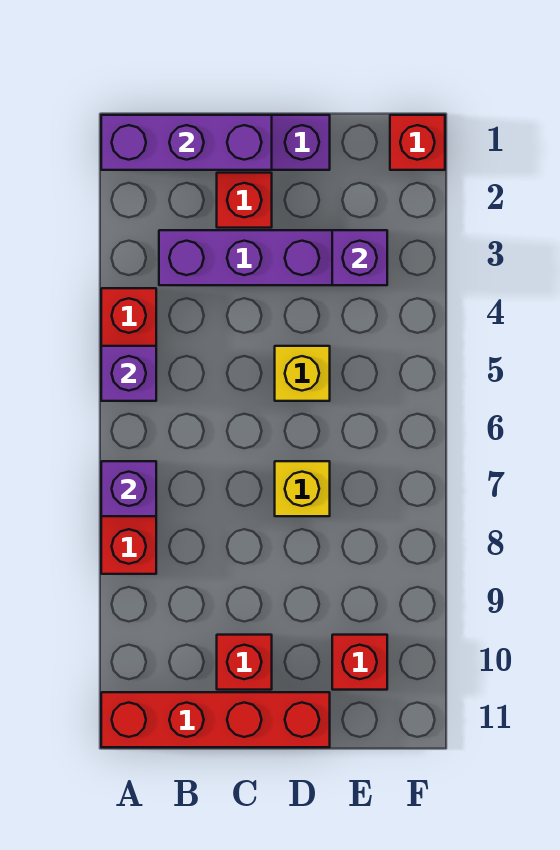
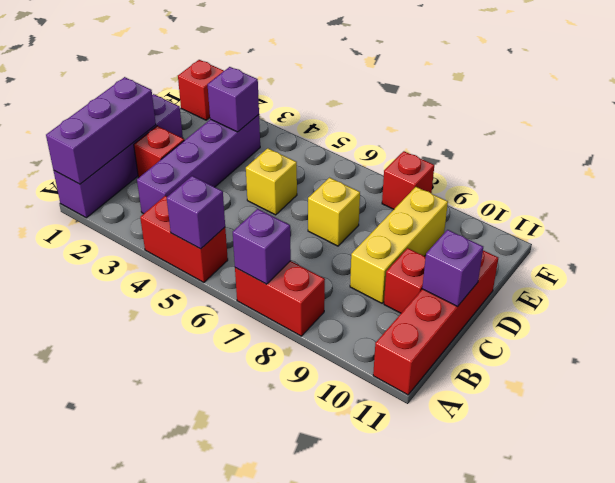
none -> yellow 1x3 brick [350,187,448,303]
none -> purple 1x1 brick [422,230,483,307]
red 1x1 brick [332,635,387,690] -> red 1x1 brick moved to [382,151,434,209]

